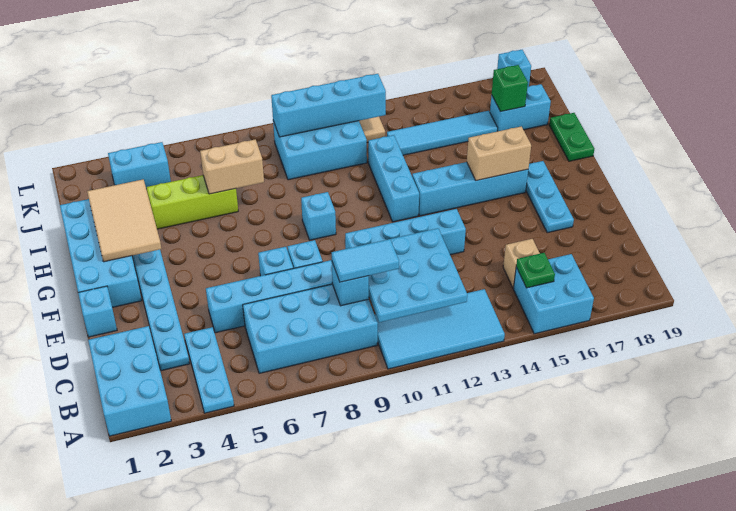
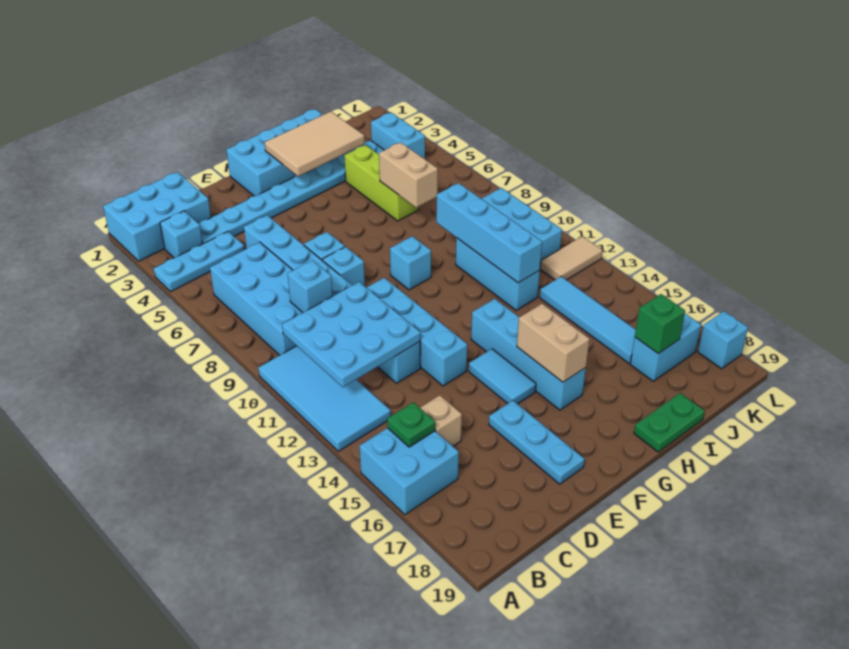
cyan 1x2 tile [332,239,399,282] -> cyan 1x2 tile moved to [469,349,536,404]
cyan 1x1 brick [78,286,117,337] -> cyan 1x1 brick moved to [160,211,203,258]
cyan 1x3 plate [526,161,574,233] -> cyan 1x3 plate turned to [489,401,585,484]
cyan 1x3 brick [368,135,419,222] -> cyan 1x3 brick turned to [456,238,540,310]
cyan 1x2 brick [490,84,551,131] -> cyan 1x2 brick turned to [630,313,701,381]
cyan 1x4 brick [271,74,386,137] -> cyan 1x4 brick moved to [436,183,542,283]

